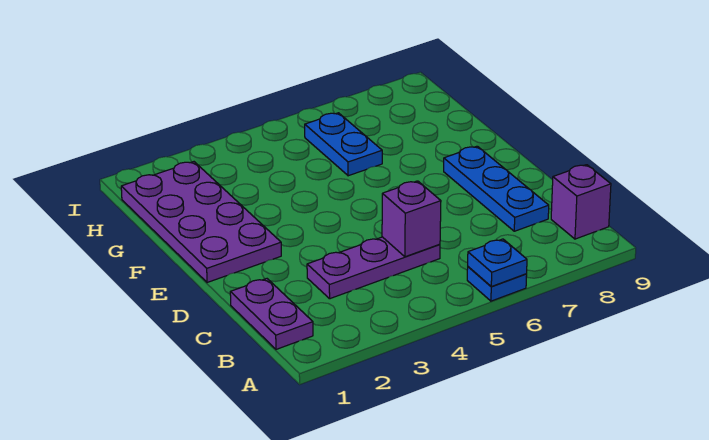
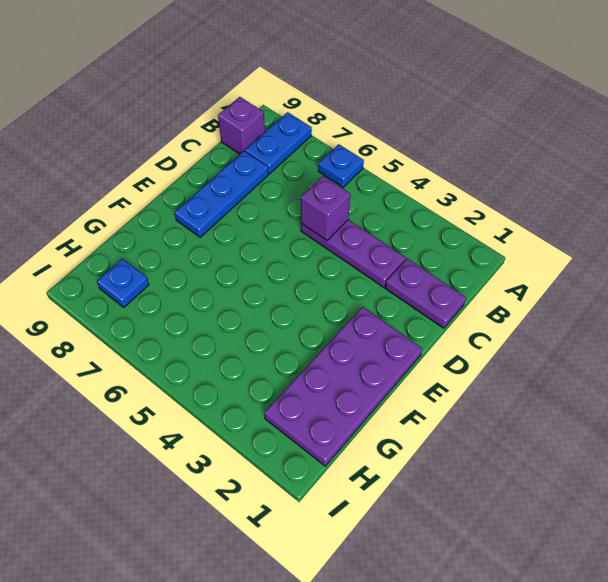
blue 1x1 plate [468,239,527,287] -> blue 1x1 plate moved to [97,259,149,307]
purple 1x2 plate [230,279,313,349] -> purple 1x2 plate turned to [385,259,466,328]
blue 1x2 plate [305,113,382,176] -> blue 1x2 plate moved to [245,112,312,174]

